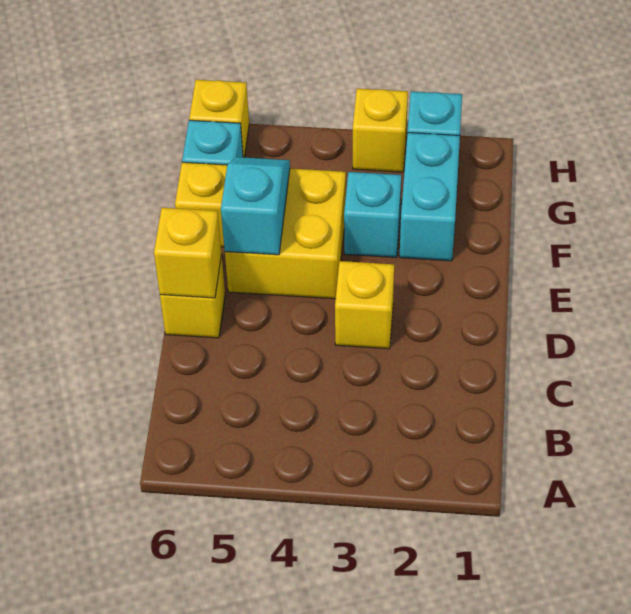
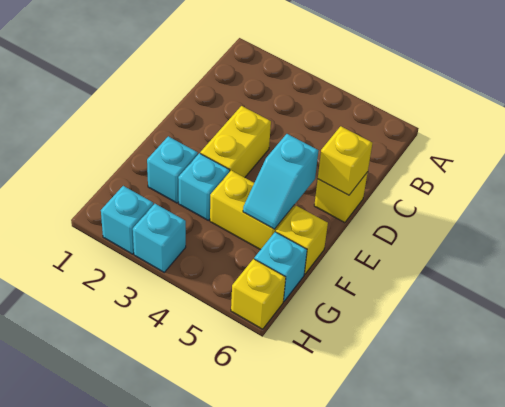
yellow 1x1 brick [335,261,394,349] -> yellow 1x2 brick [200,106,271,178]
yellow 2x2 brick [225,169,346,299] -> yellow 1x2 brick [210,171,295,250]
cyan 1x2 brick [400,133,460,261] -> cyan 1x1 brick [147,136,198,203]
yellow 1x1 brick [353,89,408,172] -> cyan 1x1 brick [133,204,186,272]

